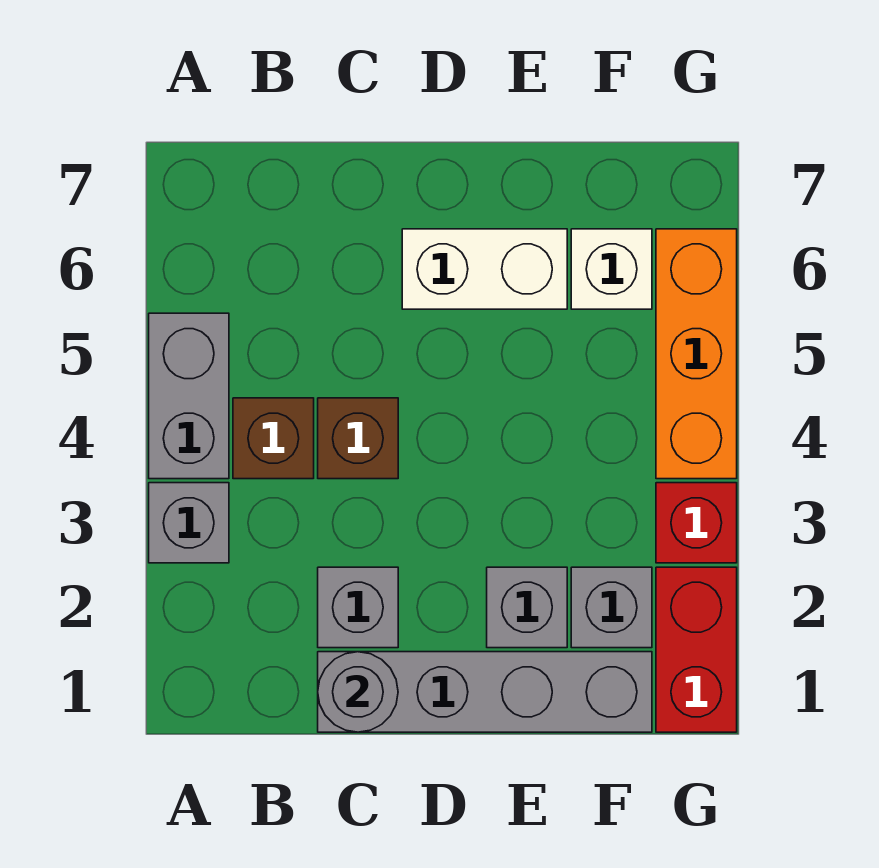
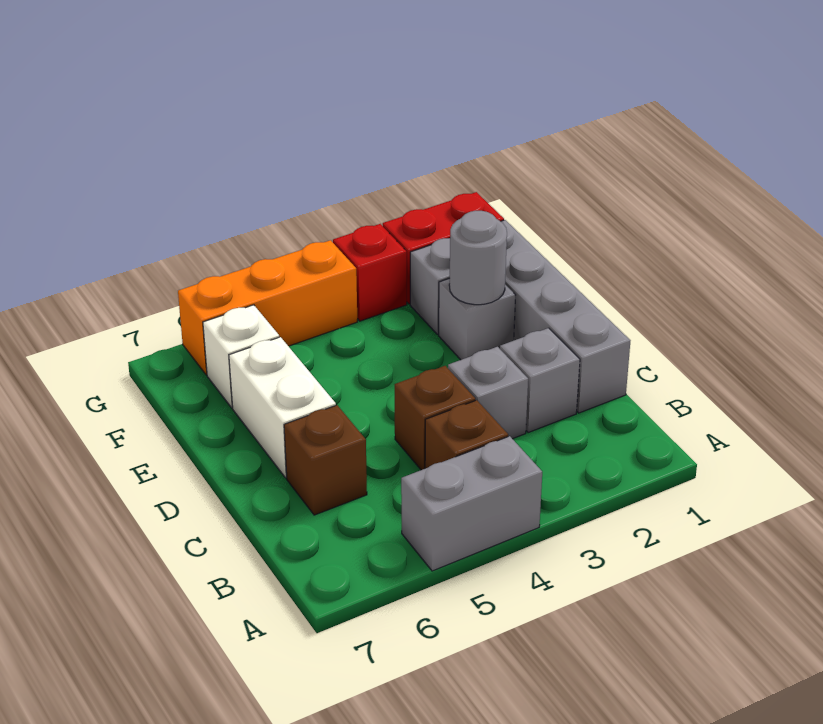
grey 1x1 brick [149,483,229,563] -> grey 1x1 brick moved to [448,347,528,439]
grey 1x1 round brick [318,652,398,732] -> grey 1x1 round brick moved to [449,211,507,305]
none -> brown 1x1 brick [284,405,367,515]

